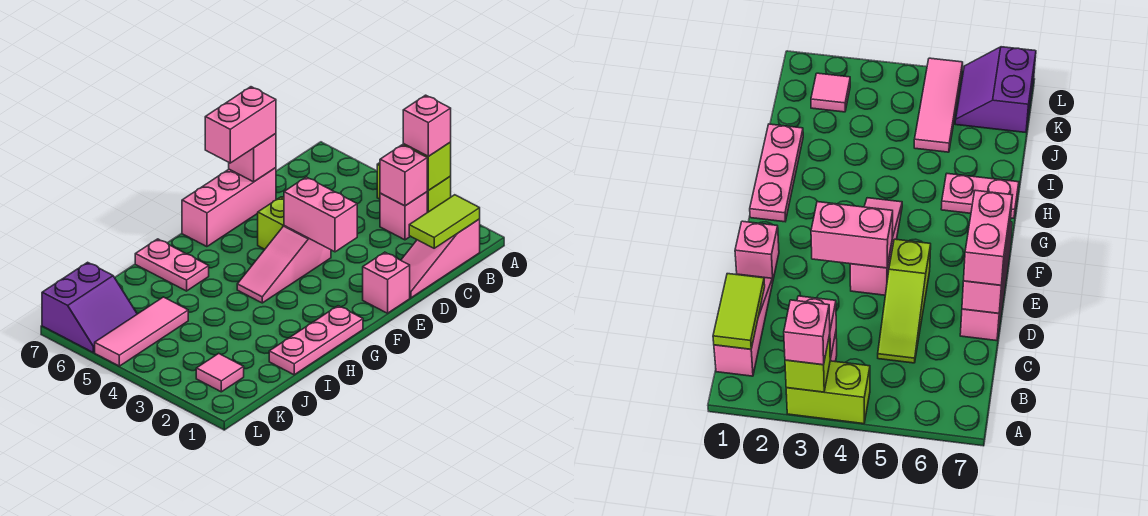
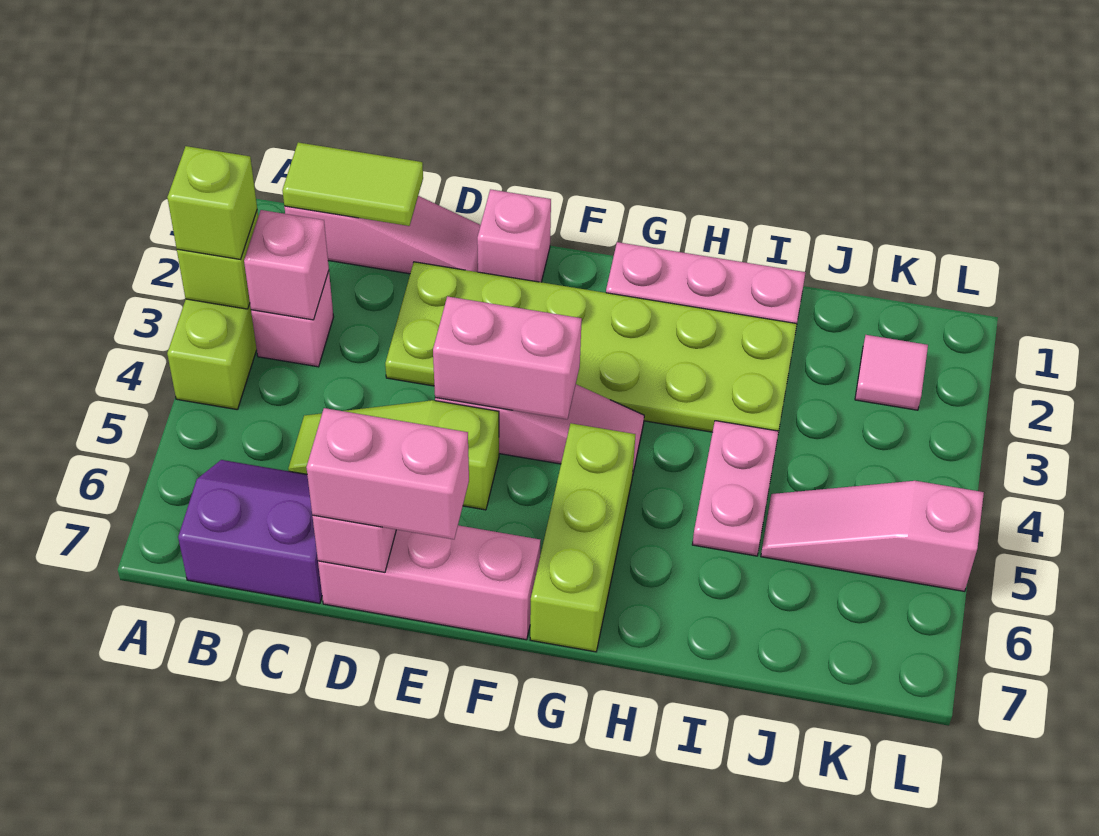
pink 1x1 brick [403,95,451,156] -> lime 1x1 brick [167,146,257,259]
none -> lime 2x6 plate [385,262,797,432]
pink 1x2 brick [284,177,357,252] -> pink 1x2 brick turned to [433,296,582,419]
none -> lime 1x3 brick [530,423,636,652]
pink 1x2 plate [135,239,209,291] -> pink 1x2 plate moved to [692,421,779,556]
pink 1x3 tile [95,297,188,366] -> pink 1x3 slope [761,481,984,591]
purple 2x2 slope [42,262,137,352] -> purple 2x2 slope moved to [178,460,322,603]

